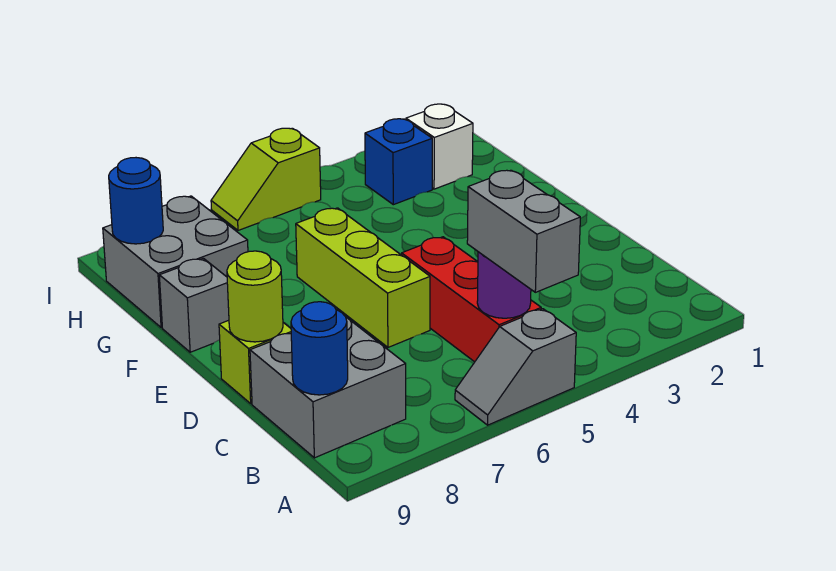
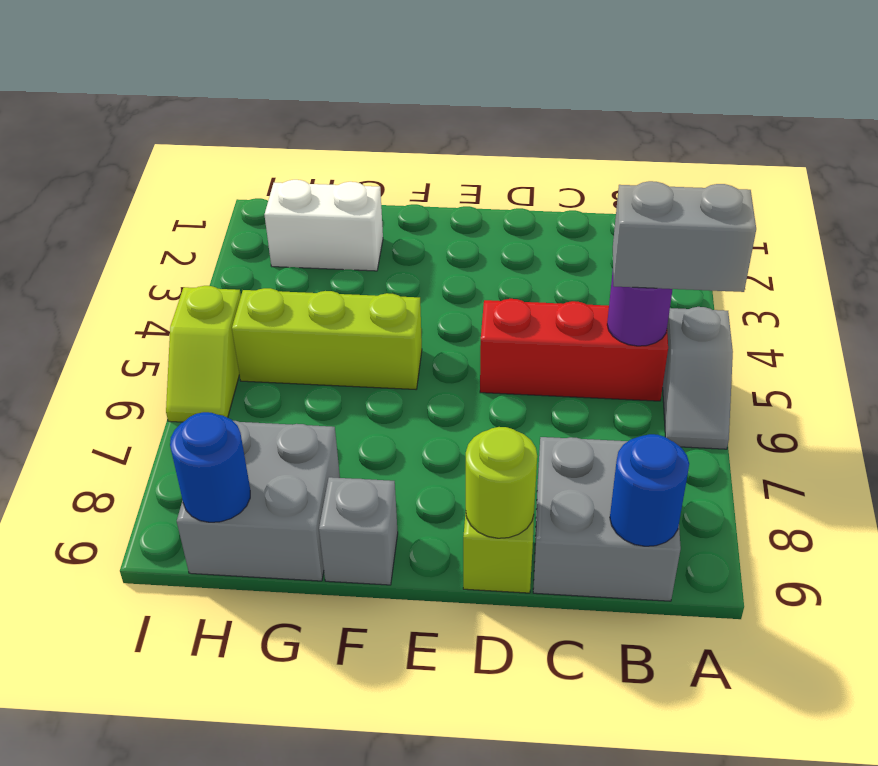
lime 1x3 brick [296,208,430,347] -> lime 1x3 brick moved to [232,288,422,389]
white 1x1 brick [406,104,473,189] -> white 1x2 brick [264,180,383,271]
blue 1x1 brick [365,119,432,205] -> none

